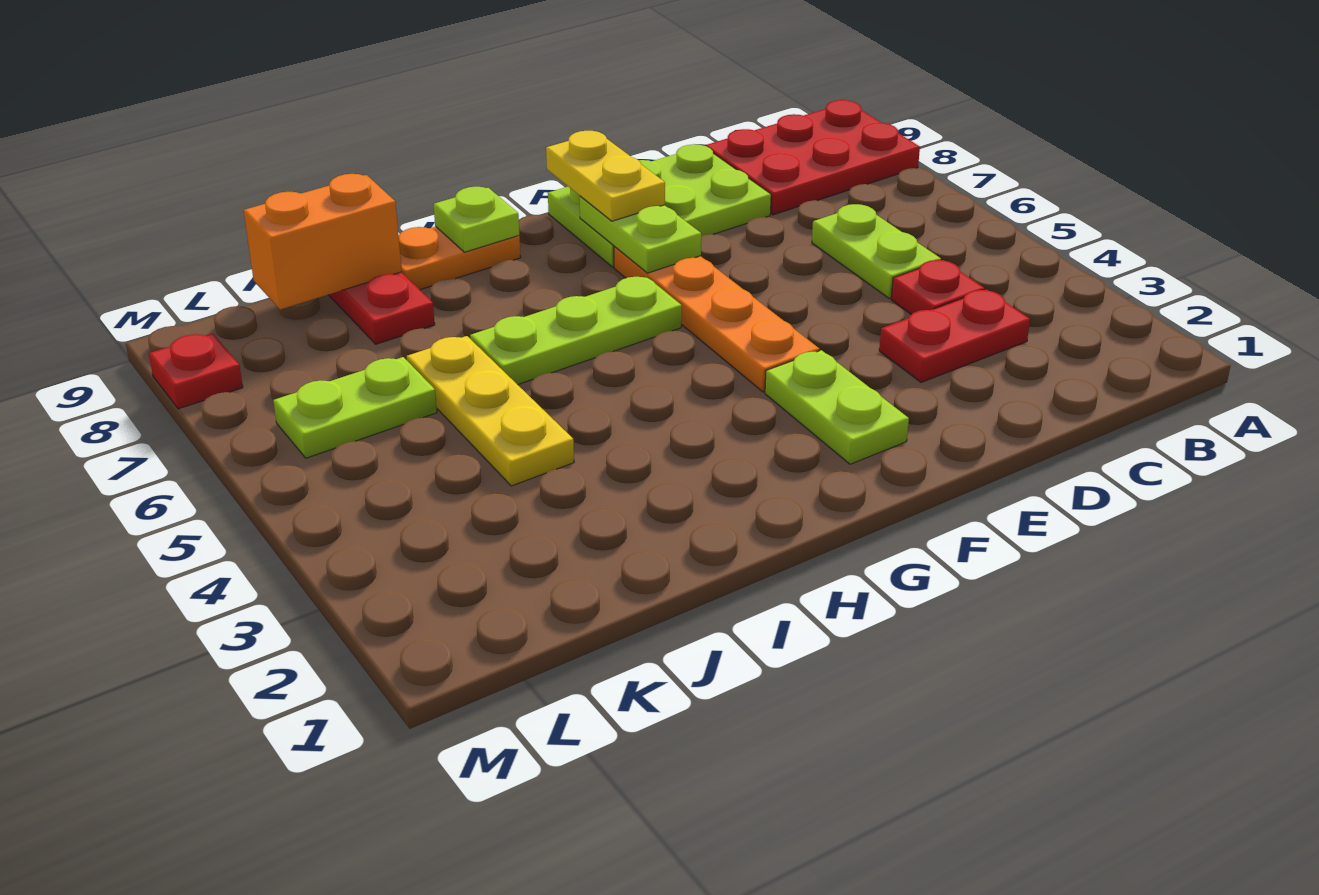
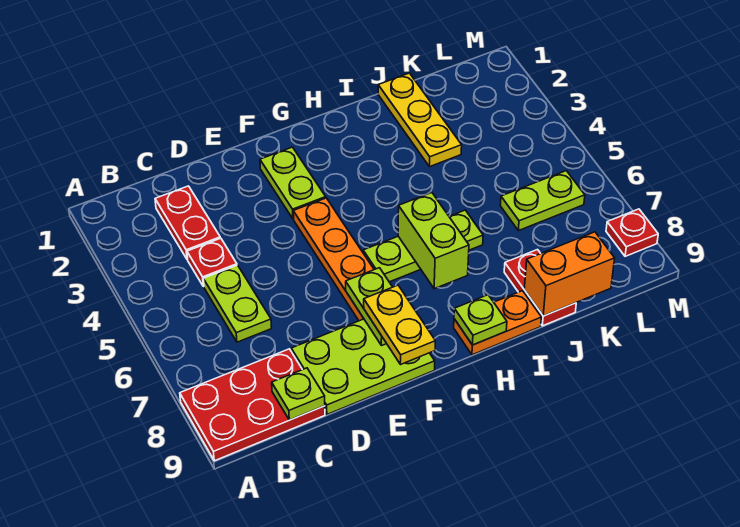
red 1x2 plate [879,290,1030,382] -> red 1x2 plate turned to [155,186,220,260]
none -> lime 1x1 plate [272,368,325,420]
none -> lime 1x2 brick [398,193,469,289]
yellow 1x3 plate [407,336,574,486] -> yellow 1x3 plate moved to [378,73,462,167]

